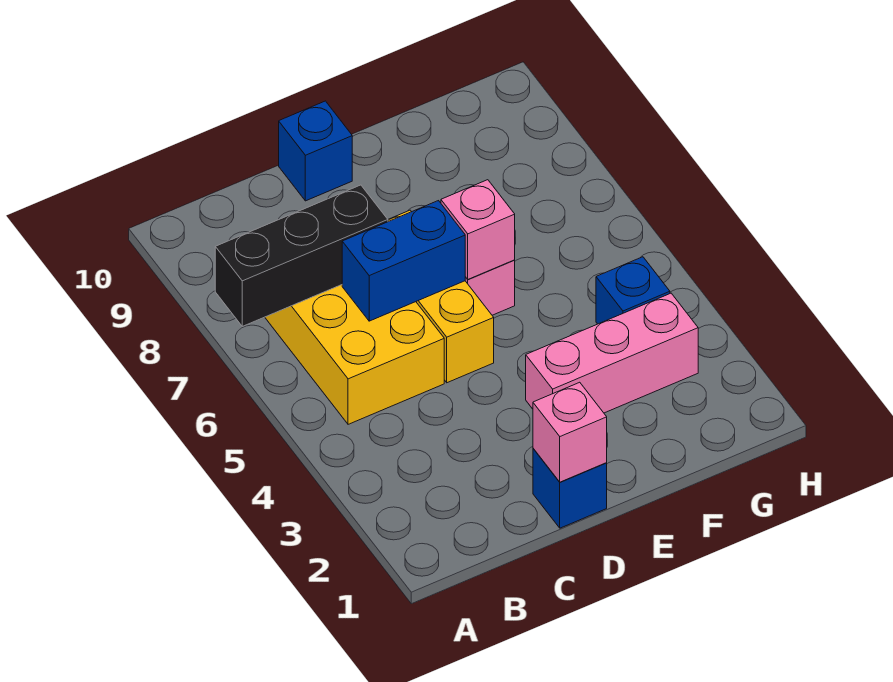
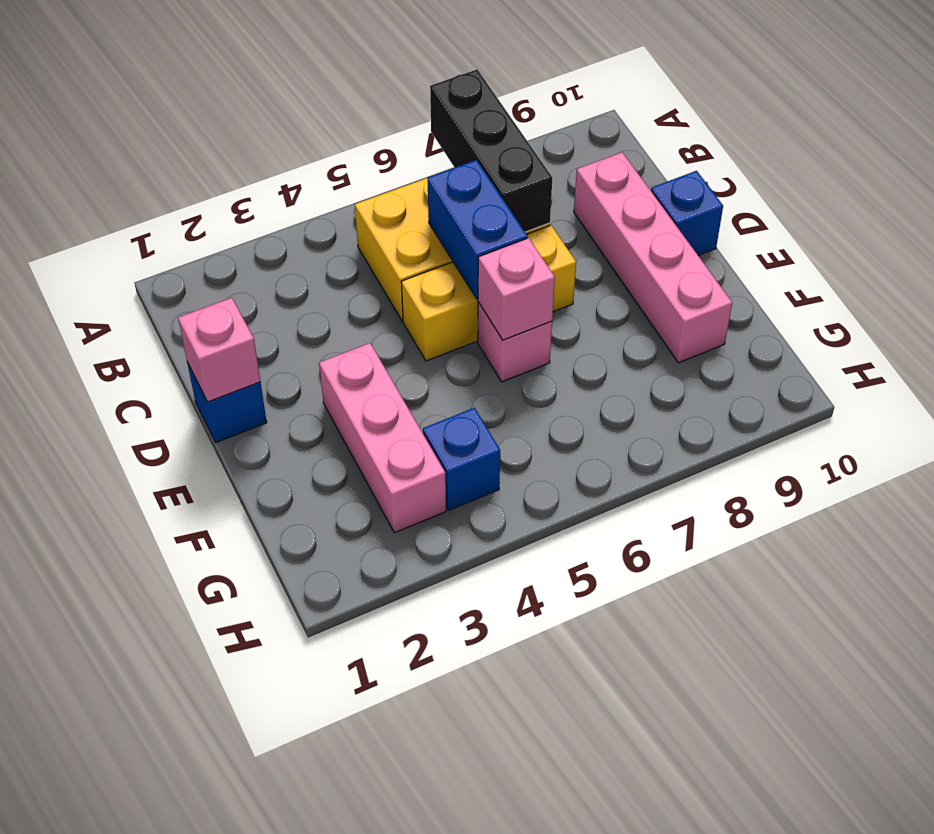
none -> pink 1x4 brick [574,152,732,363]

